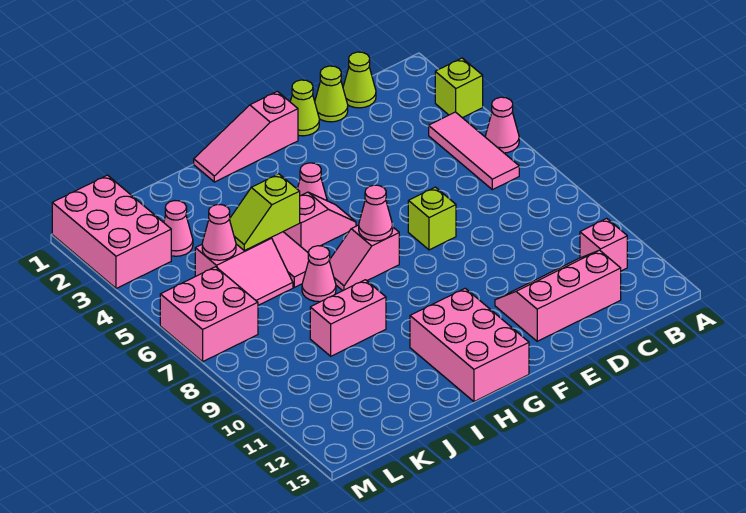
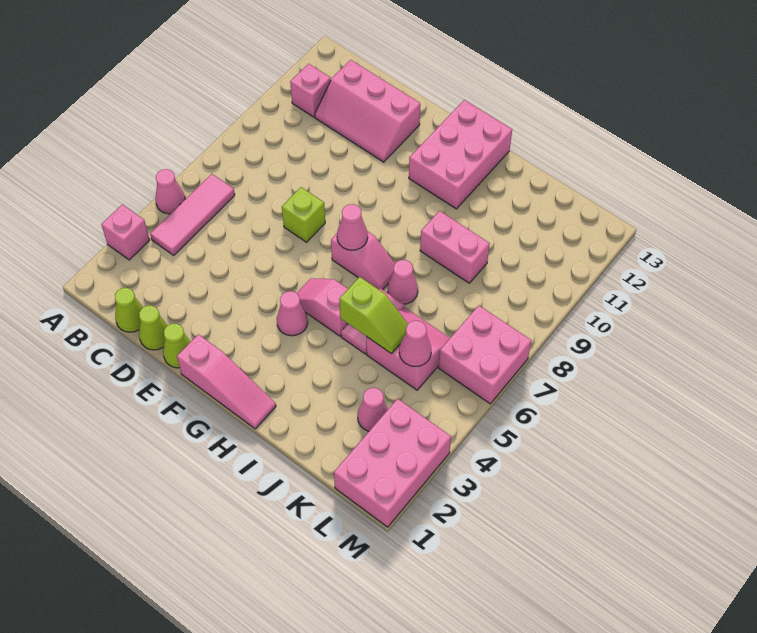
lime 1x1 brick [435,58,483,118] -> pink 1x1 brick [101,204,150,260]

